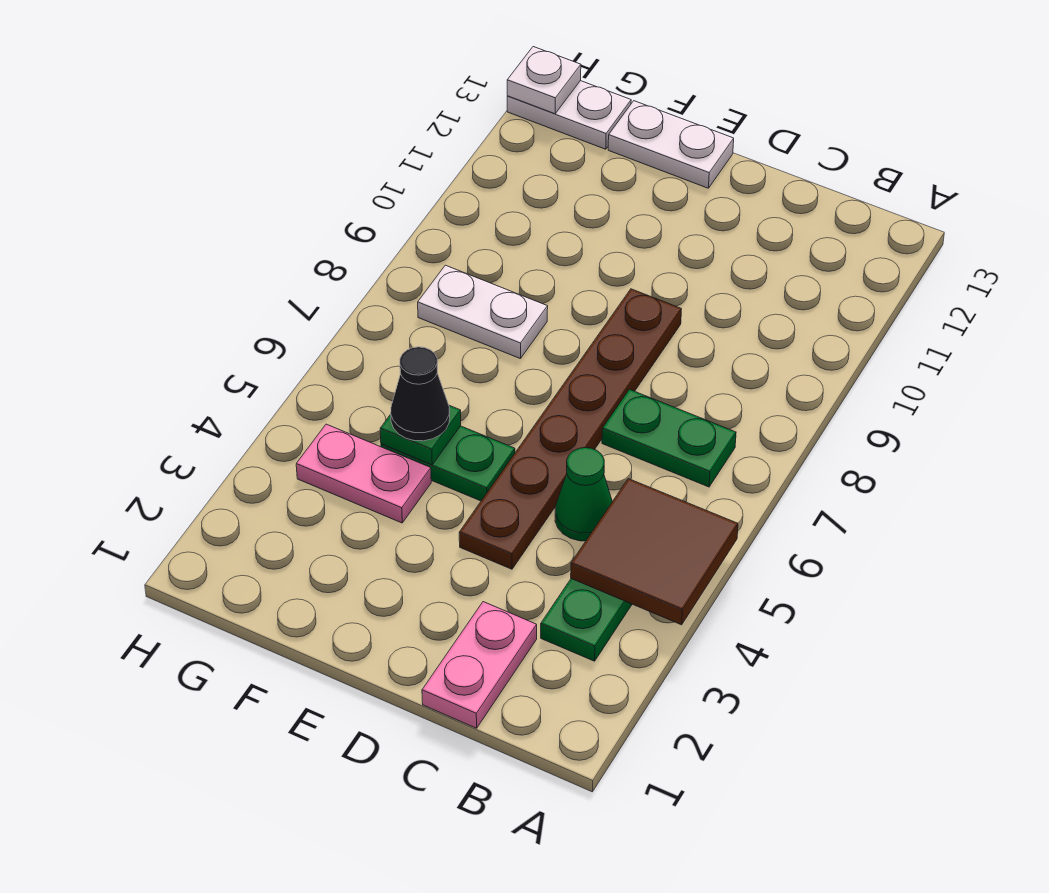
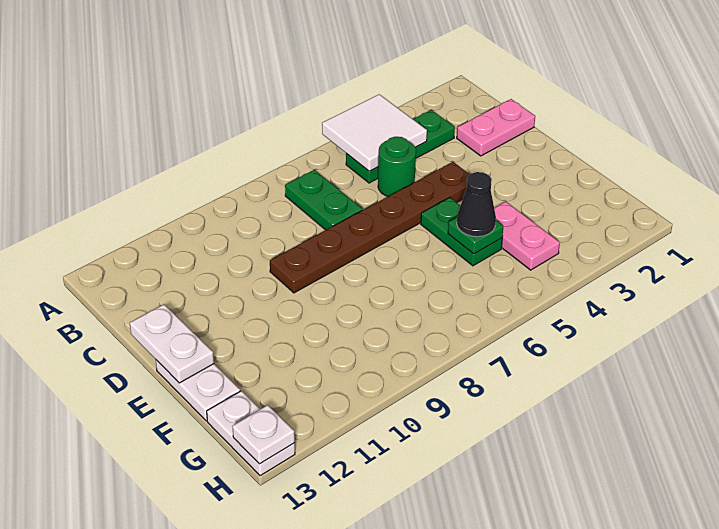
brown 2x2 tile [571,479,738,625] -> white 2x2 tile [322,94,427,171]
green 1x1 cone [555,448,612,541] -> green 1x1 round brick [378,137,416,196]
white 1x2 plate [418,265,548,359] -> white 1x2 plate moved to [130,305,214,383]

